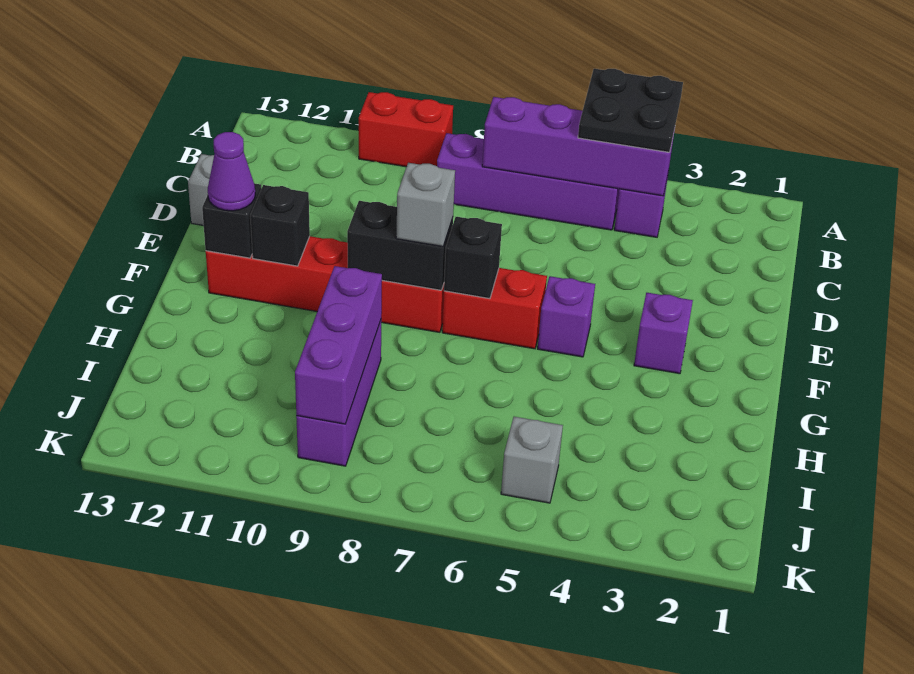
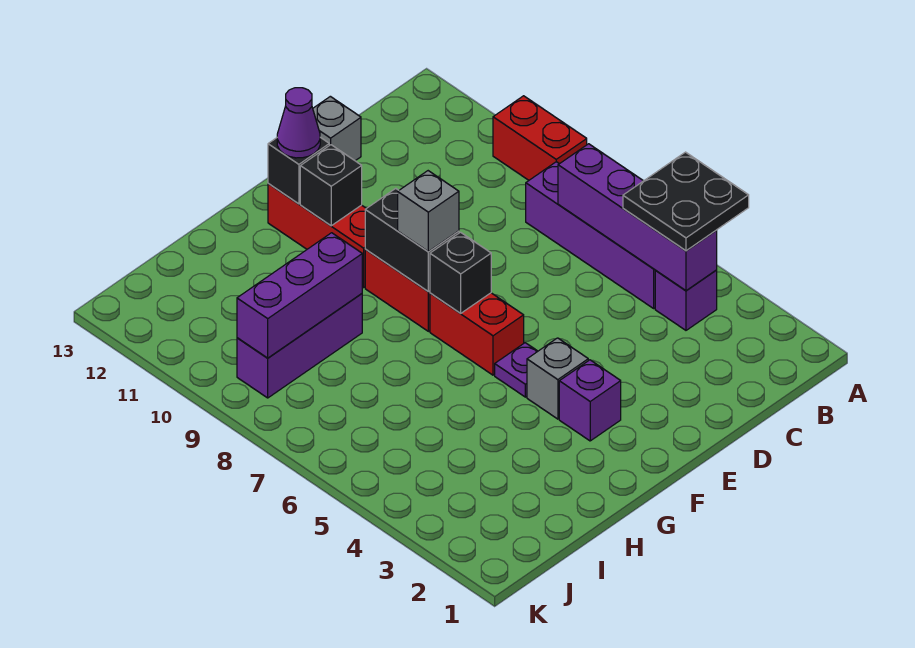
purple 1x1 brick [538,276,595,357] -> purple 1x1 plate [495,343,538,397]
grey 1x1 brick [501,417,563,503] -> grey 1x1 brick moved to [527,338,588,419]

